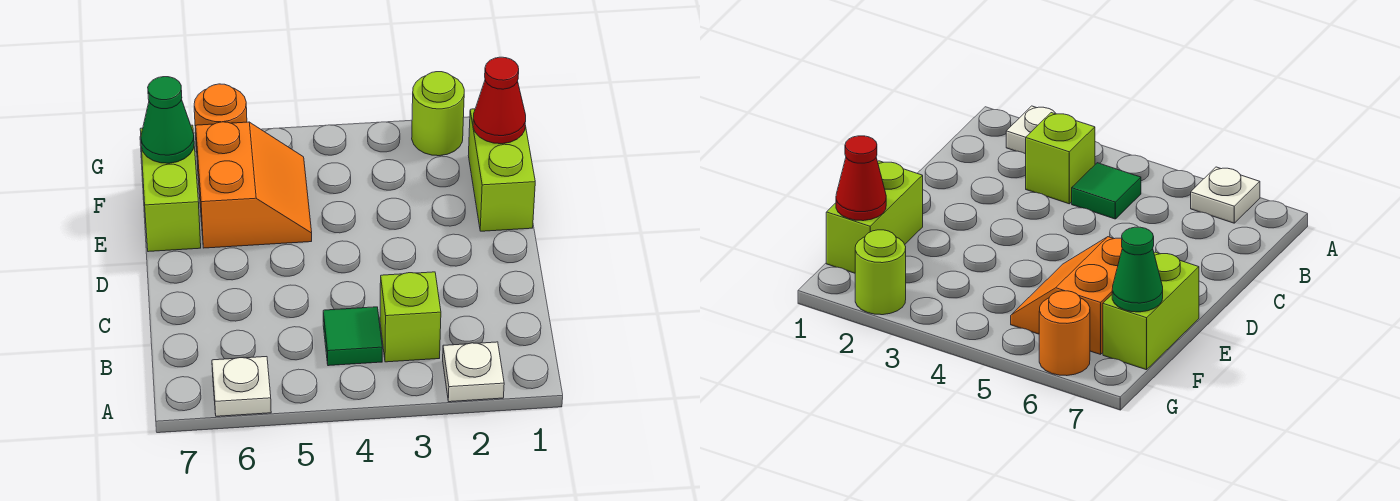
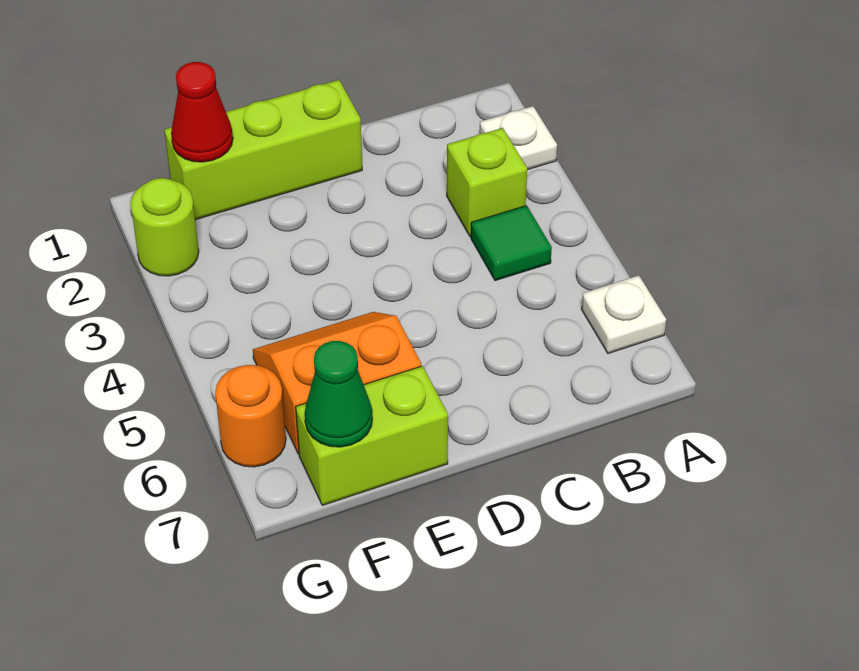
lime 1x2 brick [468,109,535,231] -> lime 1x3 brick [164,80,362,220]

